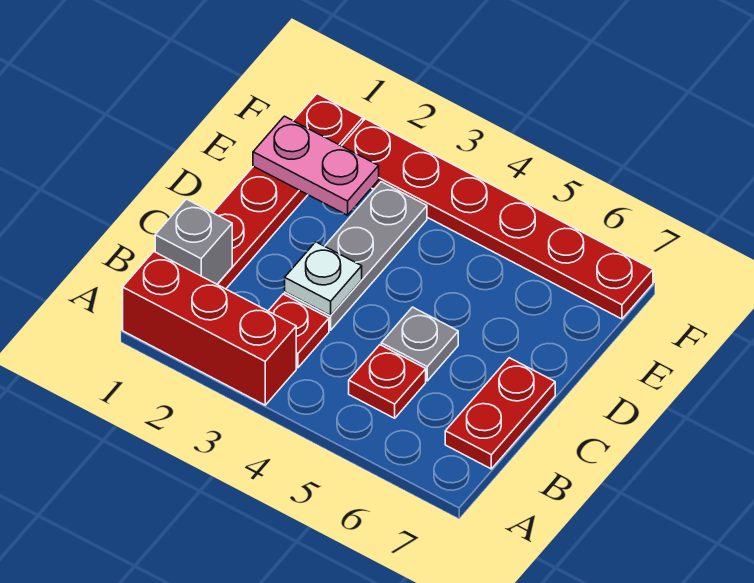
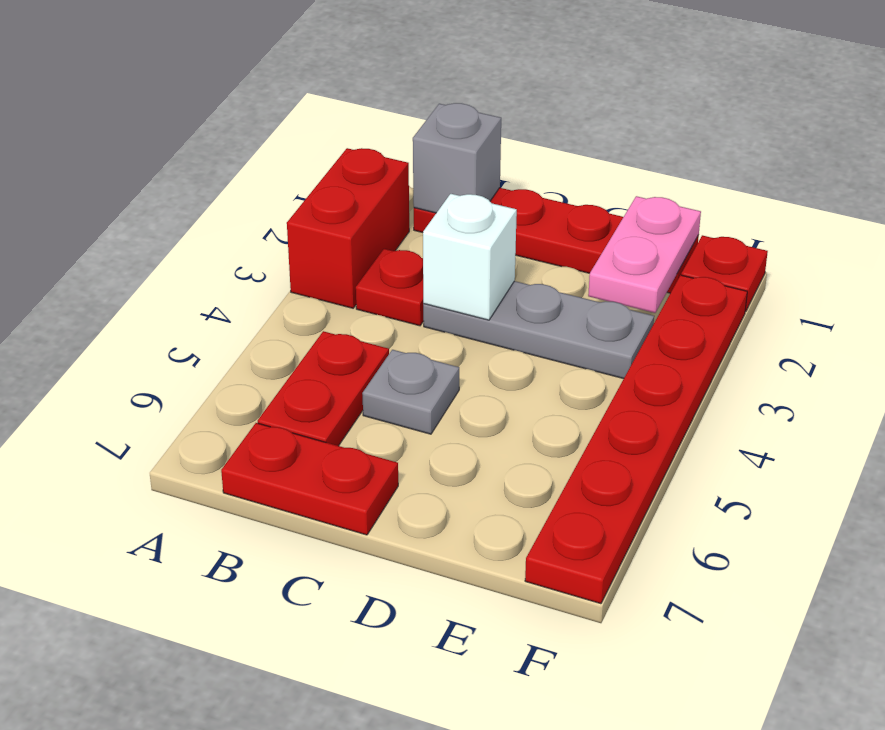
red 1x3 brick [123,252,296,405] -> red 1x2 brick [287,148,409,308]
red 1x1 plate [349,345,426,418] -> red 1x2 plate [258,331,389,446]
white 1x1 plate [285,242,362,316] -> white 1x1 brick [423,194,517,320]

